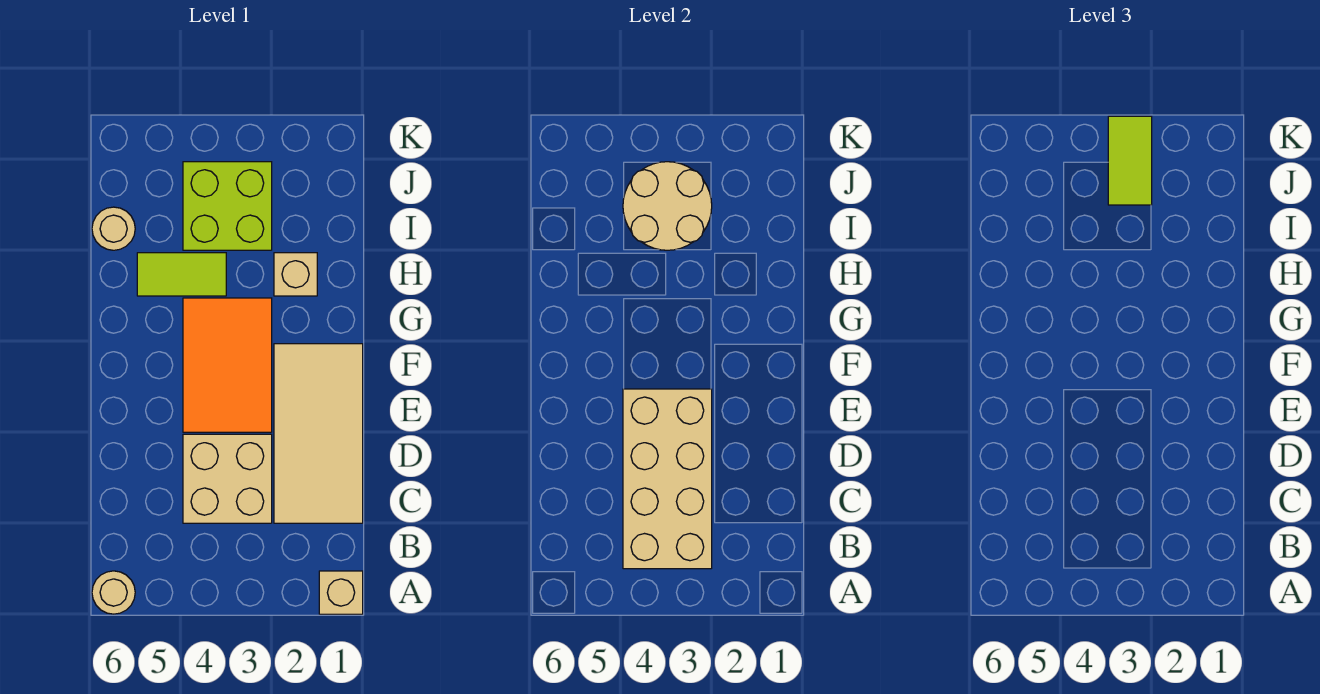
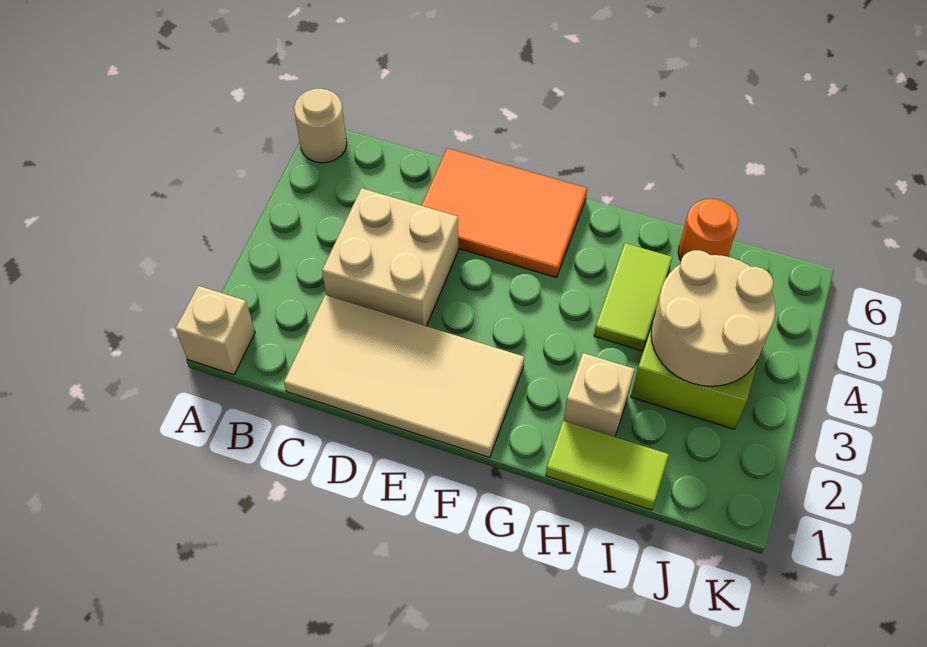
tan 2x4 brick [623,389,712,569] -> none
orange 2x3 tile [183,298,272,432] -> orange 2x3 tile moved to [421,148,587,278]
tan 1x1 round brick [92,207,135,250] -> orange 1x1 round brick [678,199,738,260]
lime 1x2 tile [1108,116,1152,205] -> lime 1x2 tile moved to [546,421,669,510]

